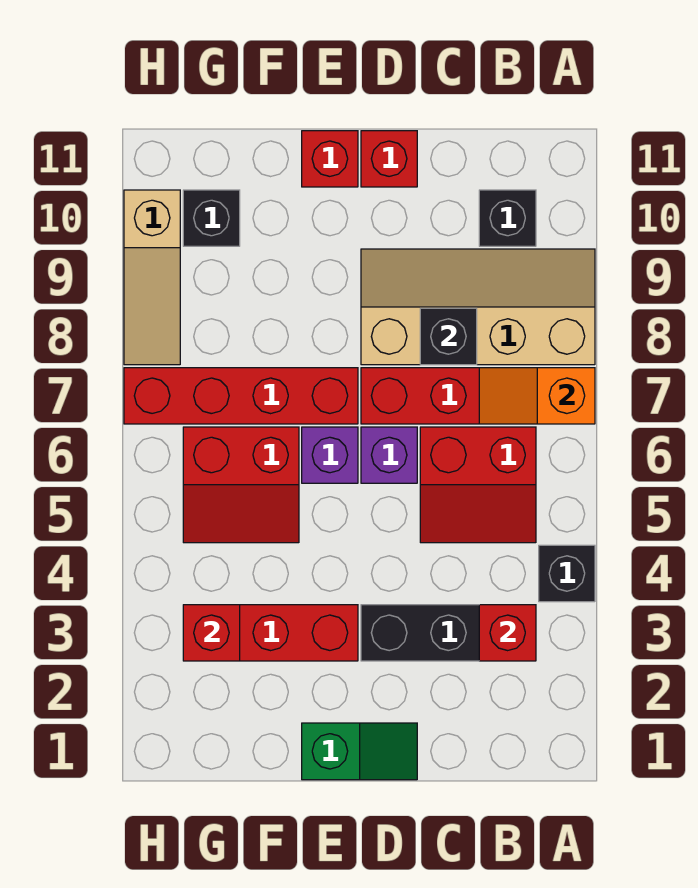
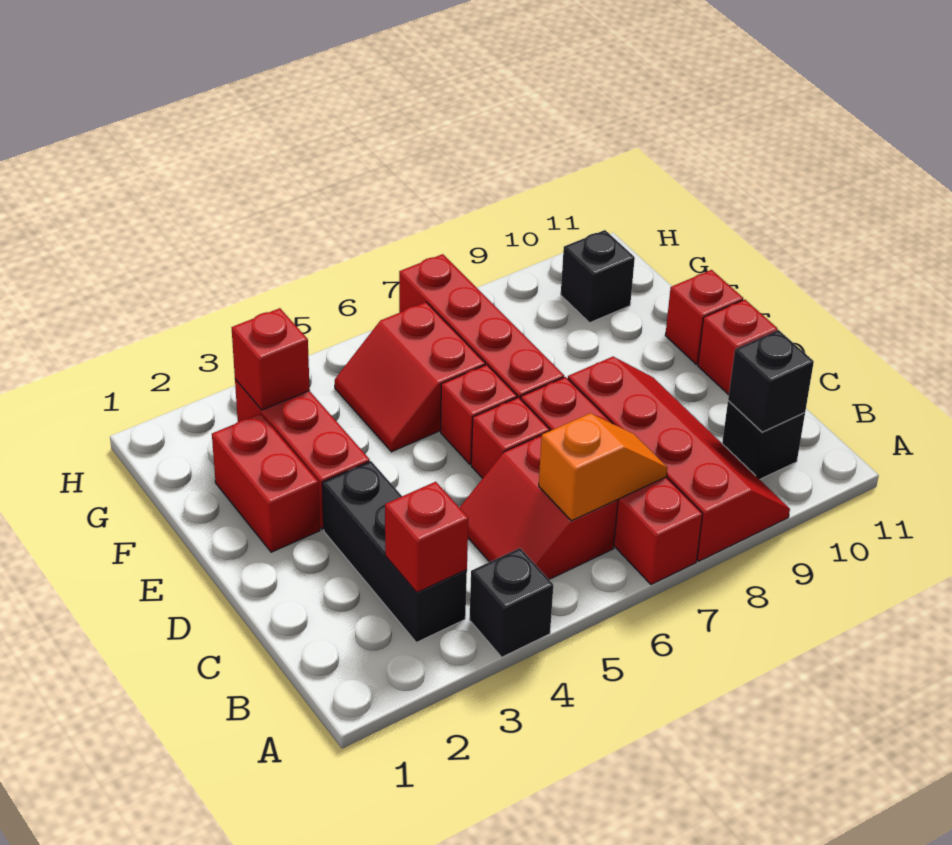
orange 1x2 slope [479,368,595,424] -> orange 1x2 slope turned to [539,413,668,521]
tan 2x4 slope [361,249,595,365] -> red 2x4 slope [568,357,790,561]
black 1x1 brick [420,308,477,365] -> black 1x1 brick moved to [728,330,814,432]
green 1x2 slope [302,723,417,780] -> none
purple 1x1 brick [361,427,417,483] -> red 1x1 brick [471,397,550,478]
none -> red 1x2 brick [212,414,320,552]
purple 1x1 brick [302,427,358,483] -> red 1x1 brick [441,365,517,464]
tan 1x3 slope [124,190,180,365] -> none

